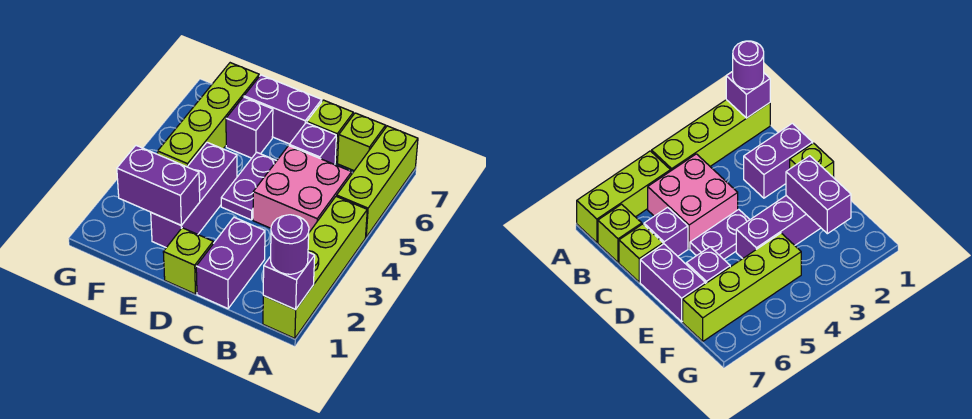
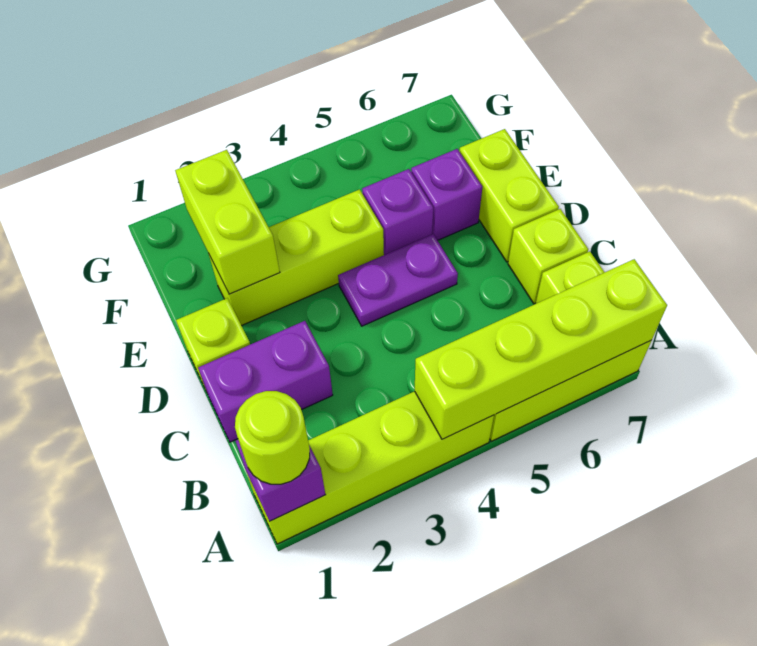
purple 1x1 round brick [271,215,309,274] -> lime 1x1 round brick [235,391,310,484]
pink 2x2 brick [253,146,352,232] -> none
purple 1x1 brick [289,123,336,165] -> purple 1x1 brick moved to [362,169,433,255]
purple 1x2 brick [244,75,322,144] -> lime 1x2 brick [459,129,559,262]
purple 1x3 brick [151,142,237,248] -> lime 1x3 brick [209,189,384,325]
purple 1x2 brick [117,146,200,225] -> lime 1x2 brick [175,150,280,294]
lime 1x4 brick [158,63,259,167] -> lime 1x4 brick moved to [415,259,667,439]

